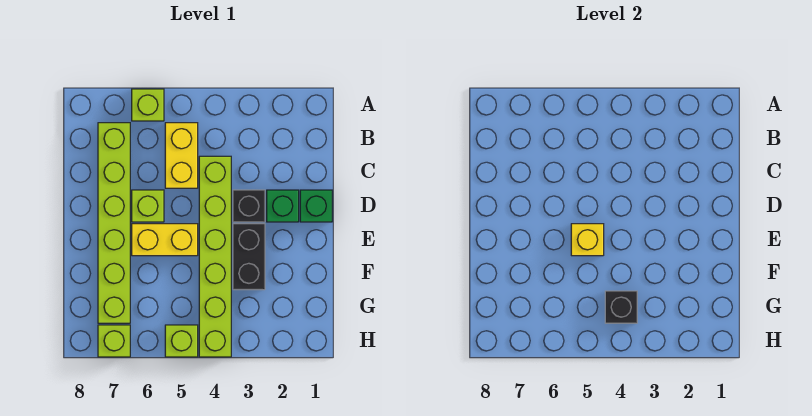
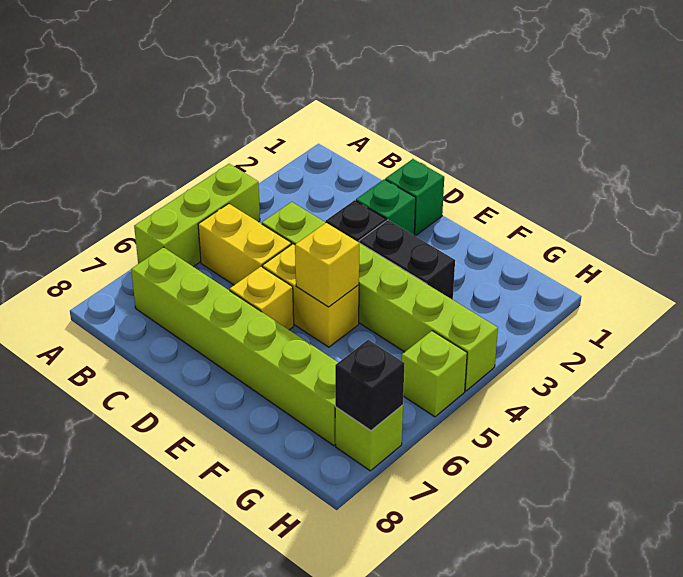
lime 1x1 brick [132,89,164,121] -> lime 1x3 brick [134,164,260,267]
lime 1x1 brick [132,190,164,222] -> yellow 1x1 brick [230,267,294,330]
yellow 1x2 brick [132,224,198,256] -> yellow 1x2 brick turned to [263,244,359,347]
black 1x1 brick [605,291,637,323] -> black 1x1 brick moved to [335,340,405,431]

